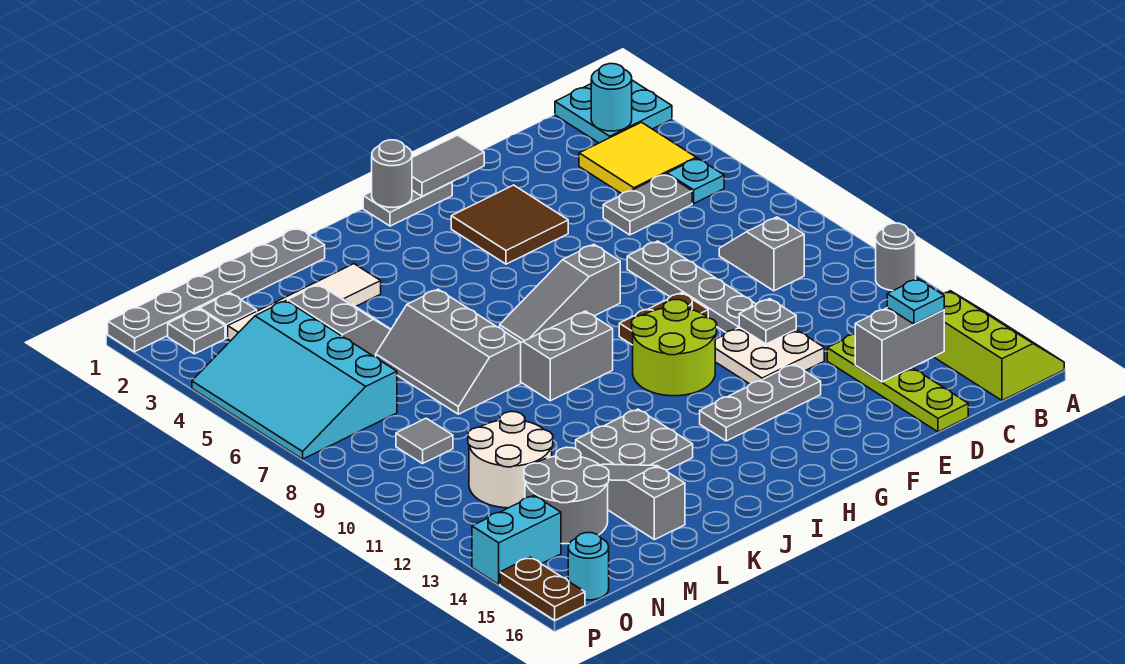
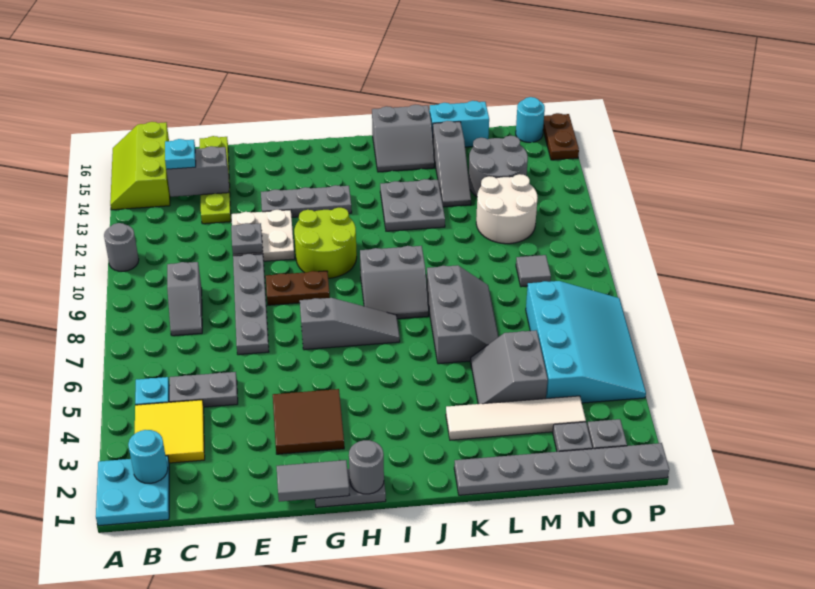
none -> grey 2x2 slope [372,105,434,172]
cyan 1x2 brick [472,495,561,584] -> cyan 1x2 brick moved to [429,101,489,147]

